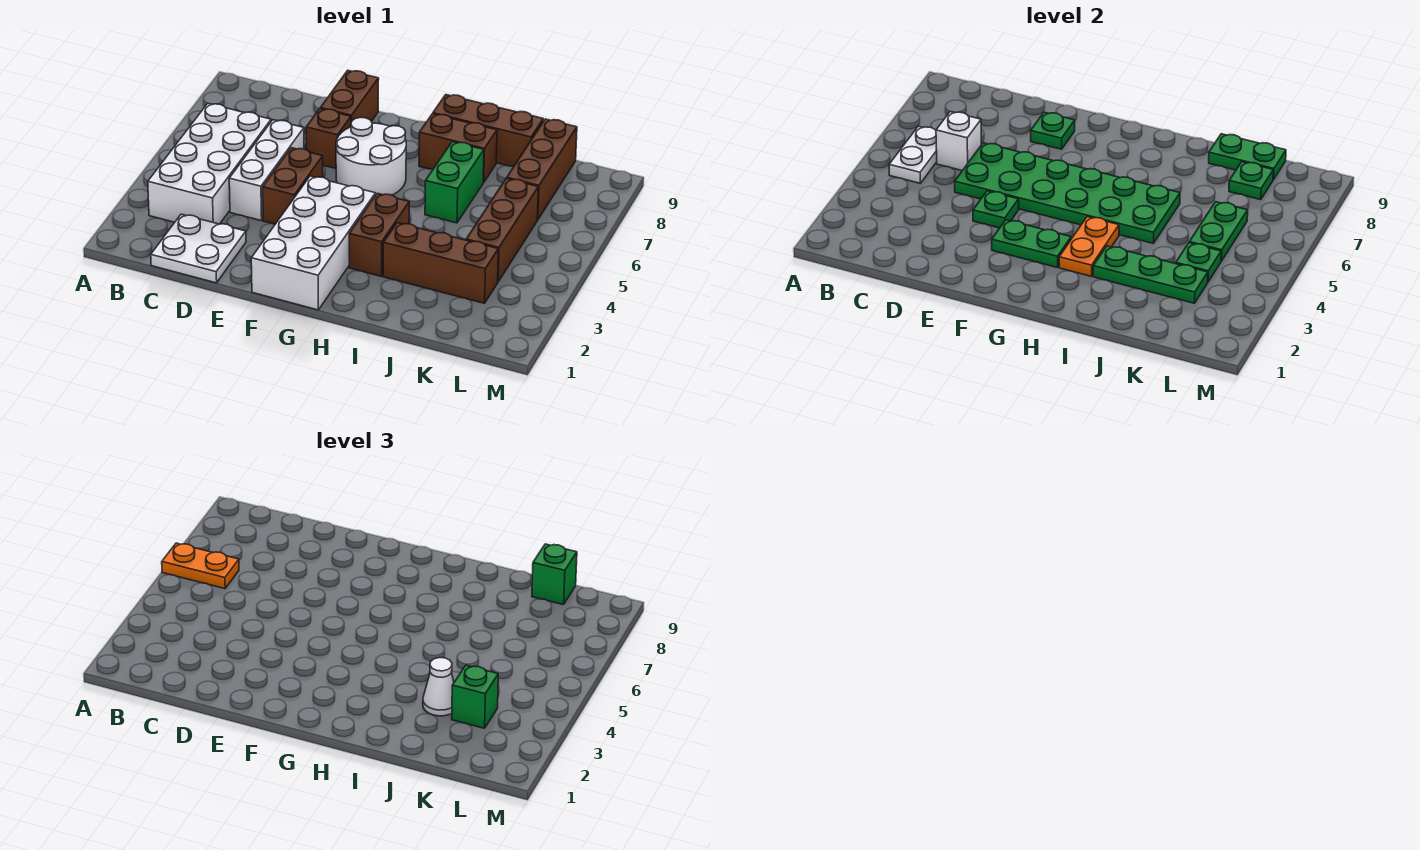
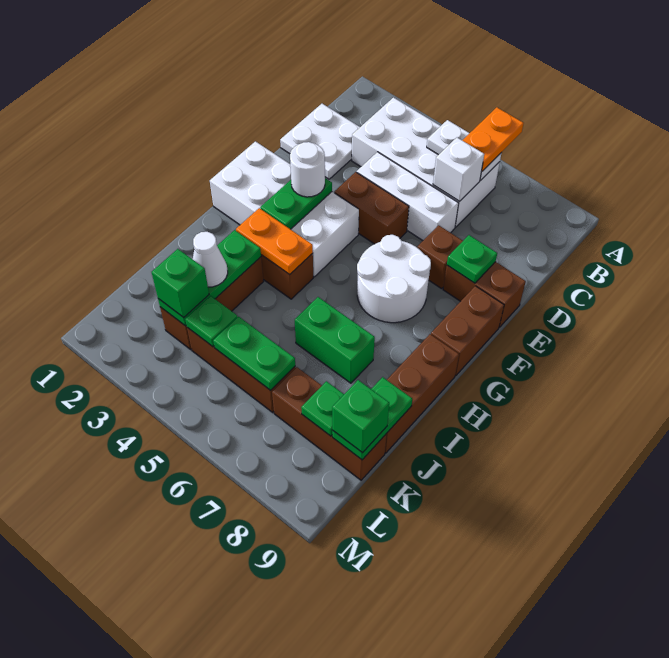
green 2x6 plate [955,143,1180,243] -> none
green 1x1 plate [973,191,1019,228] -> none
none -> white 1x1 round brick [290,142,325,197]
brown 1x2 brick [419,114,497,182] -> brown 1x2 brick moved to [431,286,504,375]

